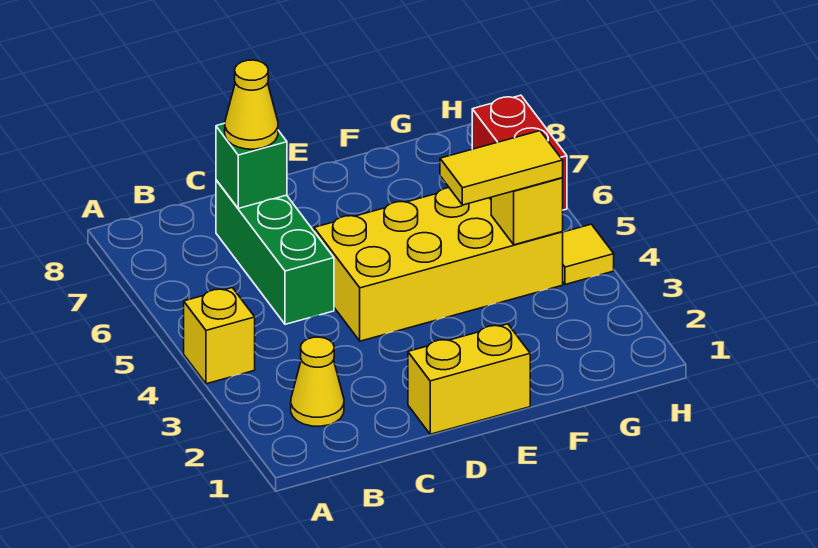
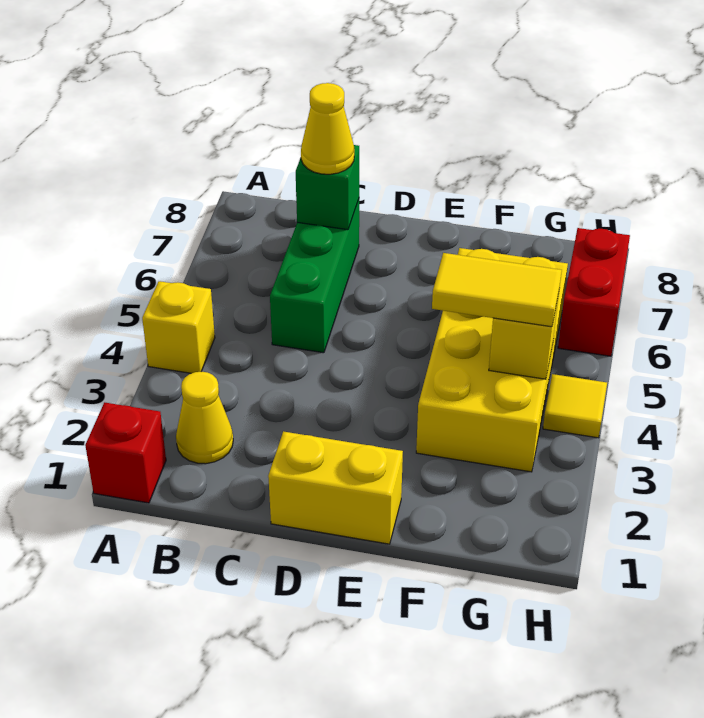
none -> red 1x1 brick [85,402,166,503]
yellow 2x4 brick [314,188,563,341] -> yellow 2x4 brick turned to [416,248,568,472]

